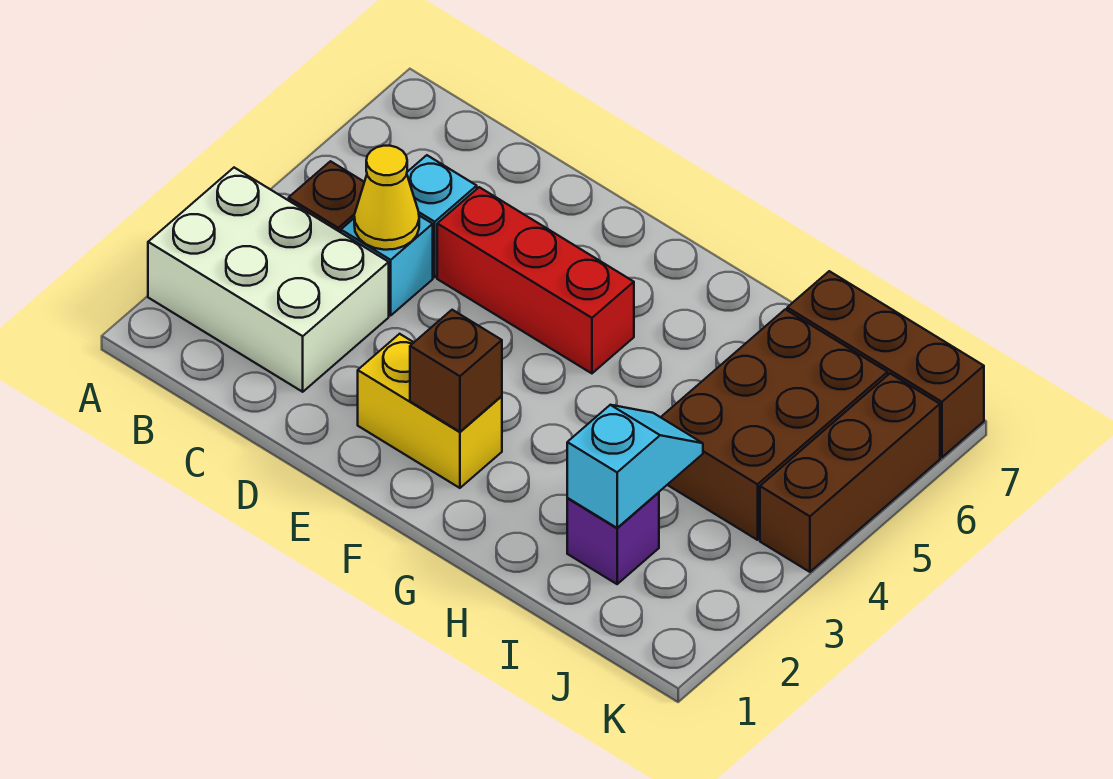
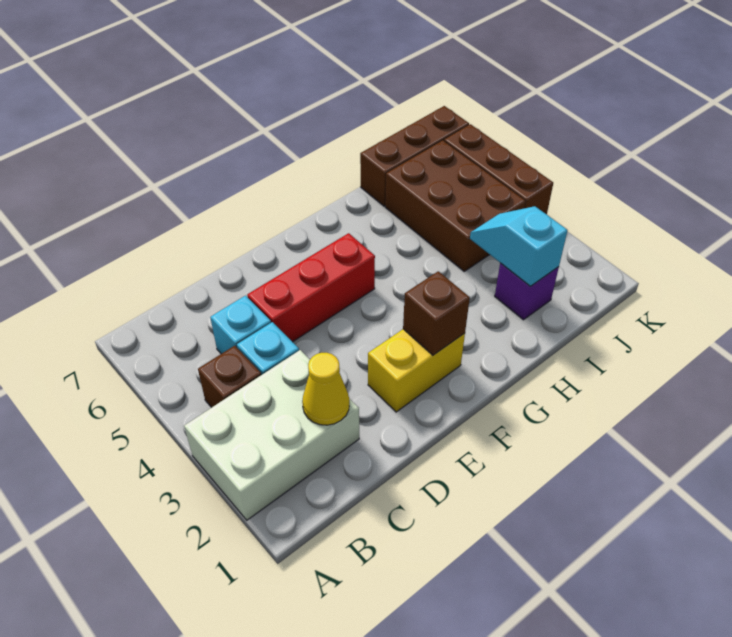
yellow 1x1 cone [354,146,419,250] -> yellow 1x1 cone moved to [302,353,349,425]

